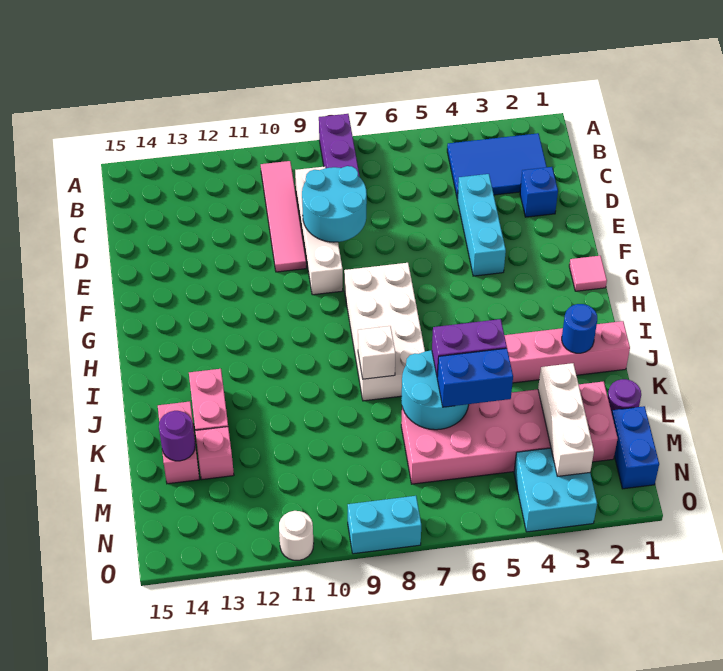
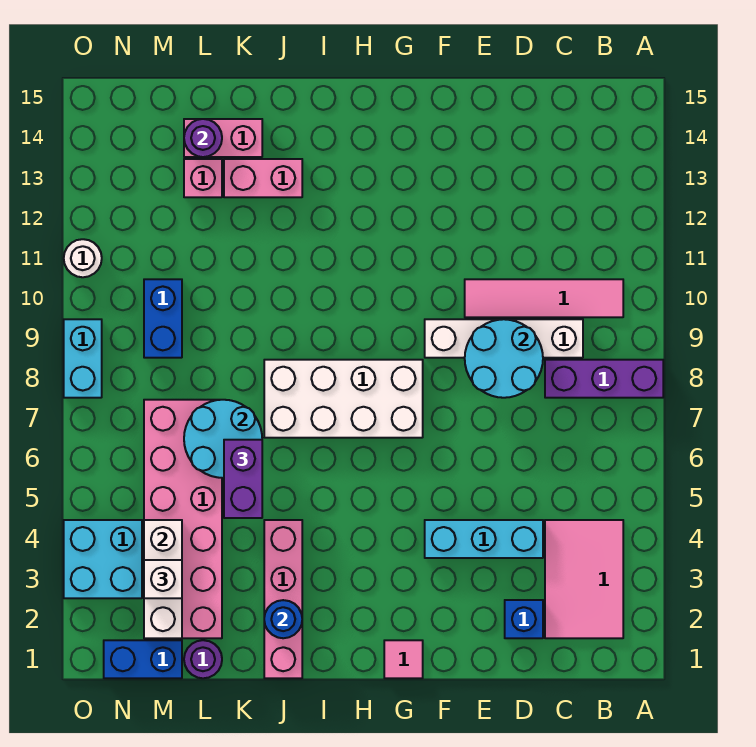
blue 2x3 tile [447,133,547,199] -> pink 2x3 tile [545,520,623,638]
white 1x1 brick [358,326,395,379] -> white 1x1 brick moved to [144,560,182,598]
white 1x3 brick [538,363,594,476] -> white 1x3 brick turned to [144,520,182,638]
blue 1x2 brick [437,348,513,407] -> blue 1x2 brick moved to [144,279,182,358]

